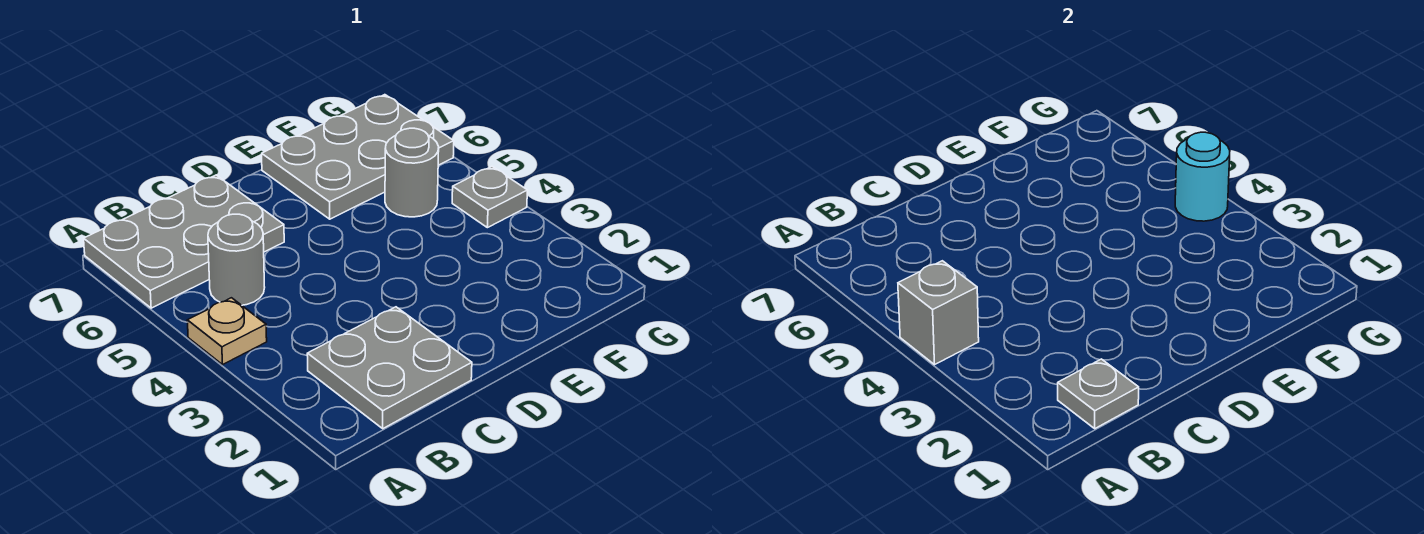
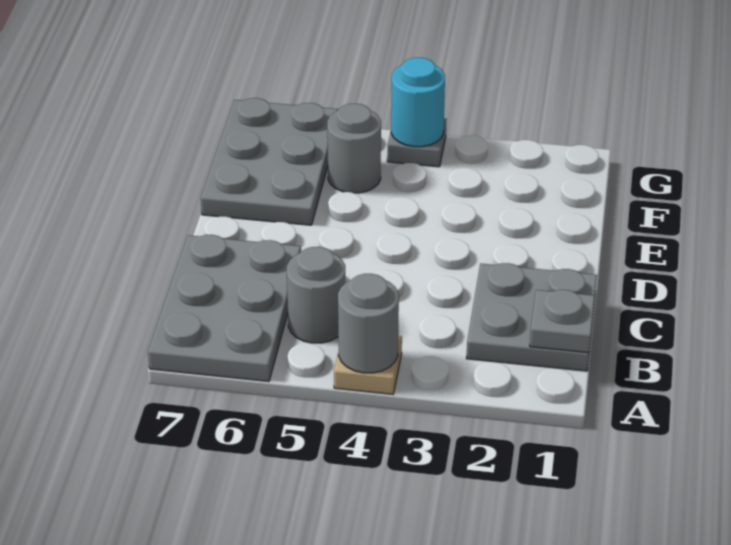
grey 1x1 brick [898,261,979,365] -> grey 1x1 round brick [338,274,399,373]

